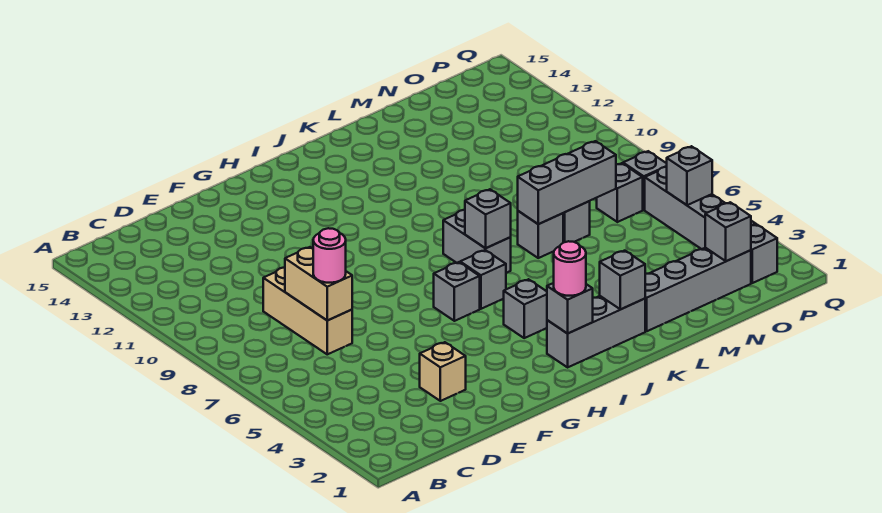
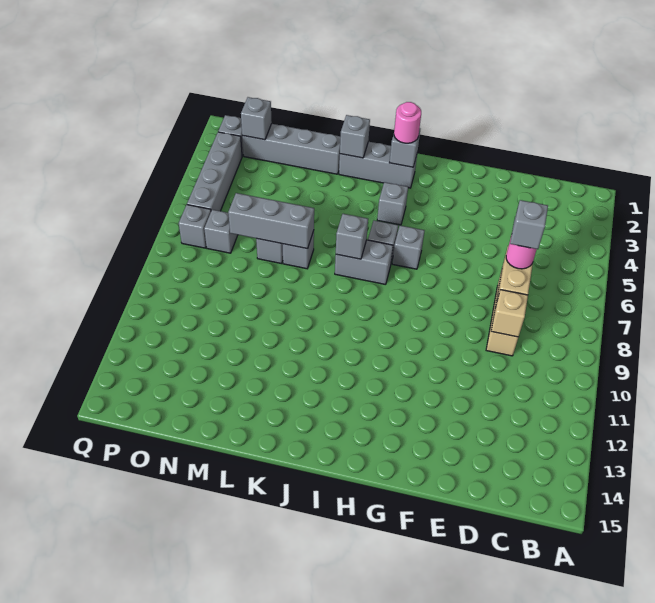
tan 1x1 brick [420,342,466,401] -> tan 1x1 brick moved to [491,290,528,337]
grey 1x2 brick [443,210,511,273] -> grey 1x2 brick turned to [335,240,393,285]
grey 1x1 brick [667,146,712,205] -> grey 1x1 brick moved to [510,200,548,249]

